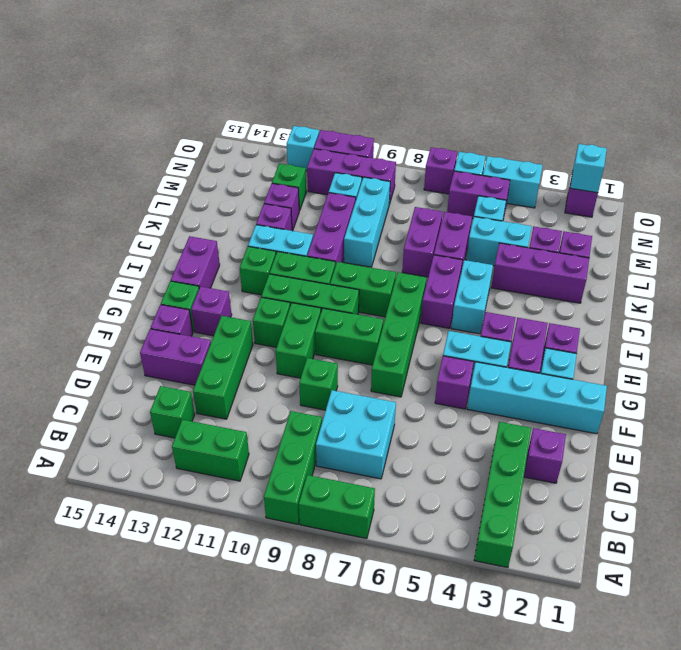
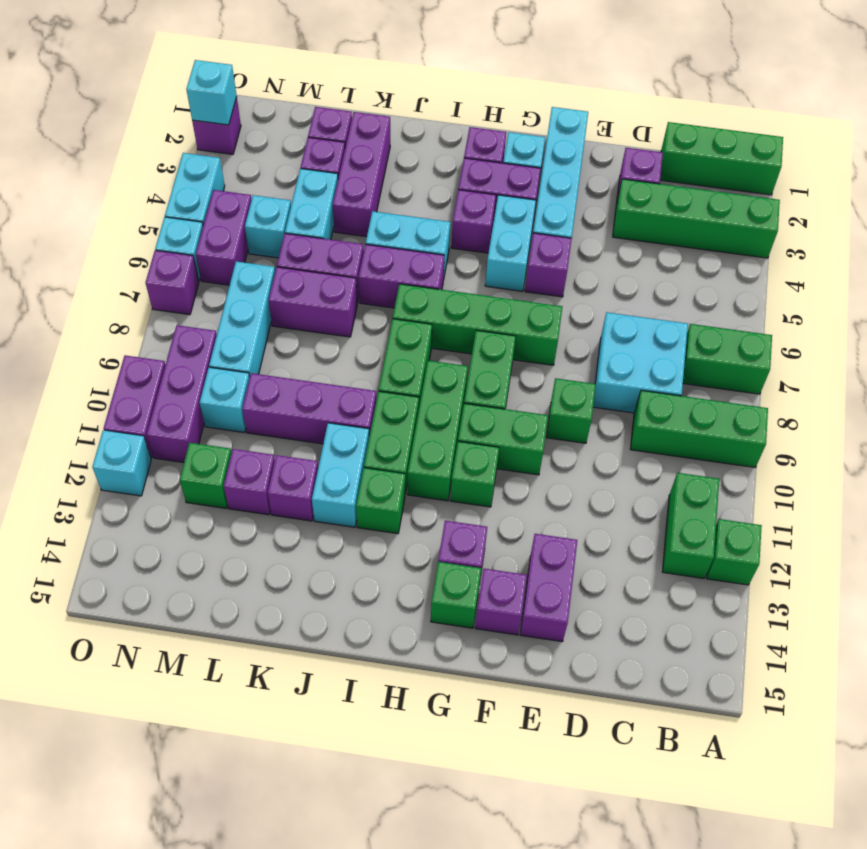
green 1x2 brick [299,475,375,539] -> green 1x2 brick turned to [683,324,772,394]
green 1x1 brick [150,386,195,438] -> green 1x1 brick moved to [707,519,762,585]
green 1x3 brick [193,316,253,419] -> green 1x3 brick moved to [660,122,783,195]
purple 1x2 brick [171,236,220,288] -> none
cyan 1x3 brick [344,177,390,267] -> cyan 1x3 brick turned to [209,261,275,377]

